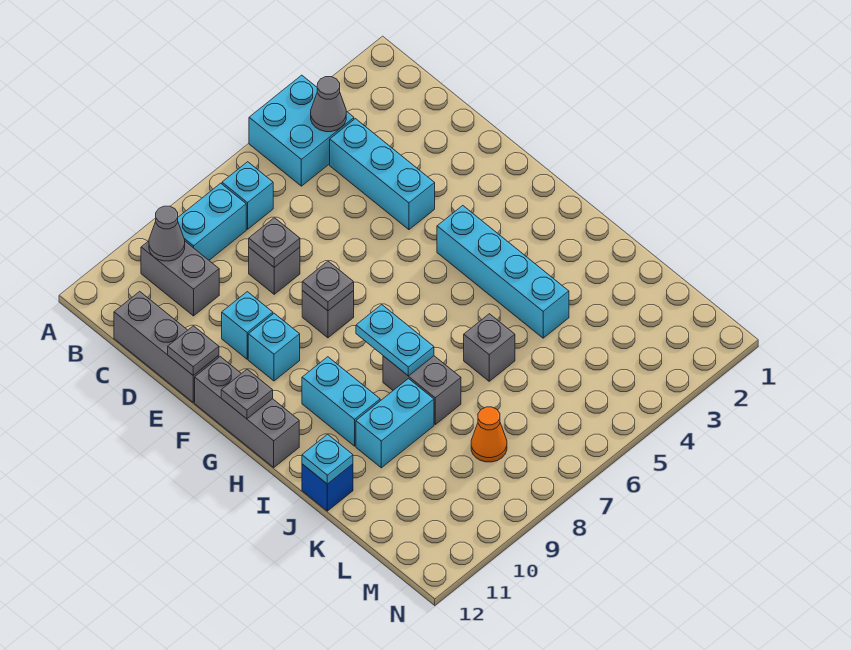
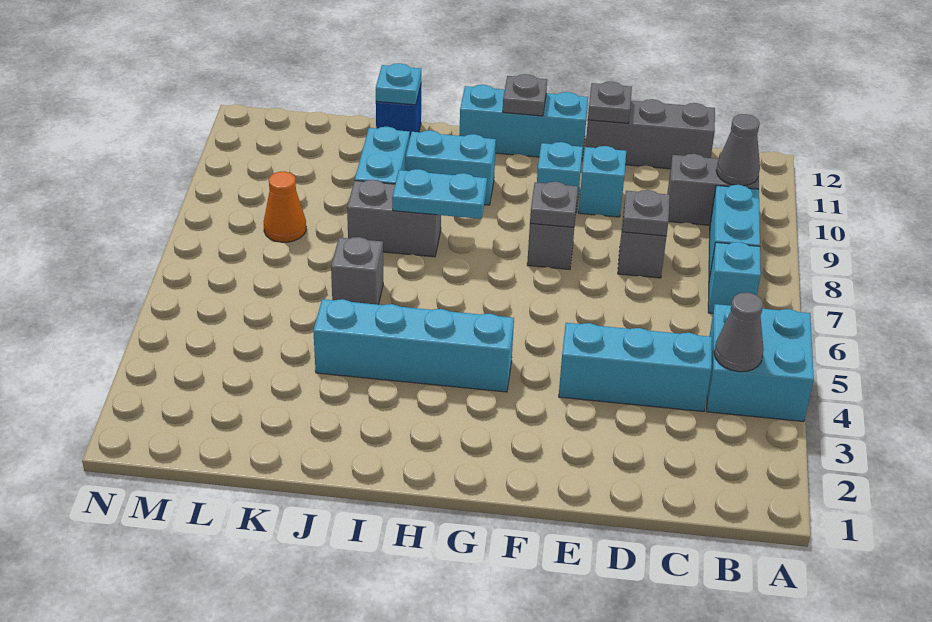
grey 1x3 brick [195,357,299,467] -> cyan 1x3 brick [459,85,588,158]

